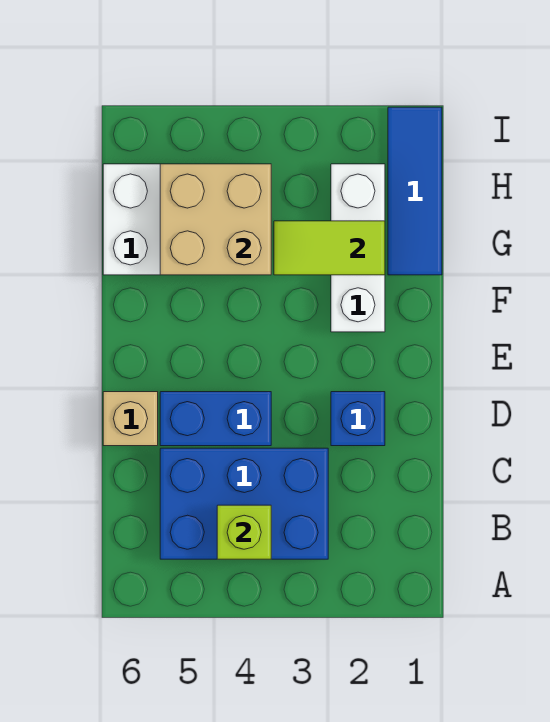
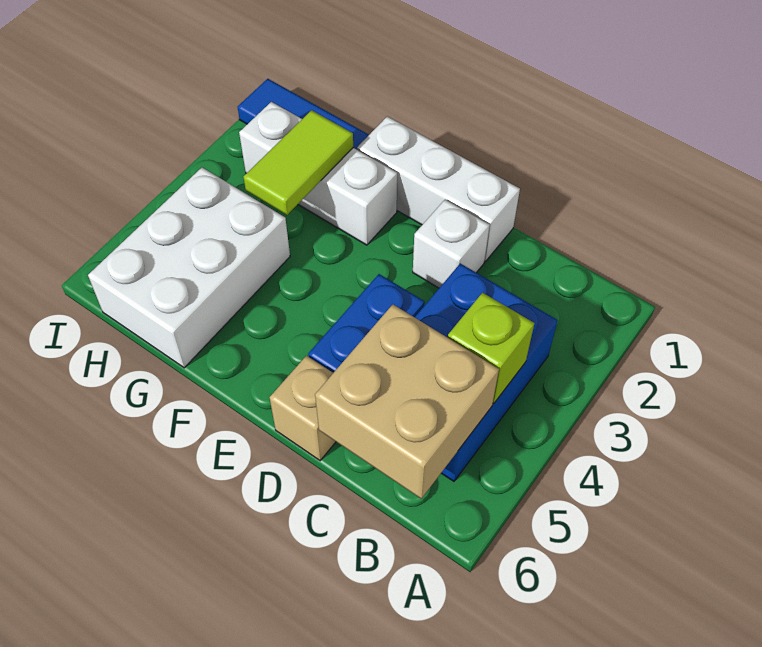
none -> white 1x3 brick [357,116,520,261]
blue 1x1 brick [331,392,385,446] -> white 1x1 brick [413,200,490,288]
tan 2x2 brick [160,164,271,275] -> tan 2x2 brick moved to [315,305,499,499]

